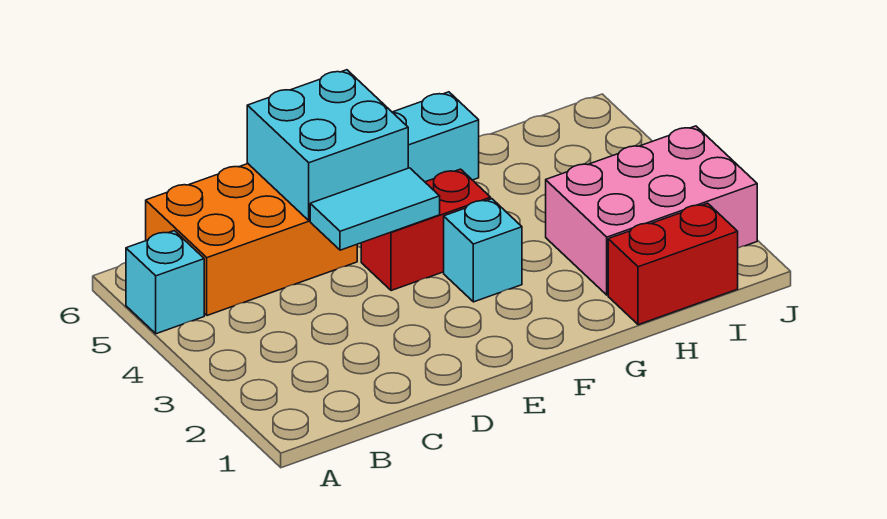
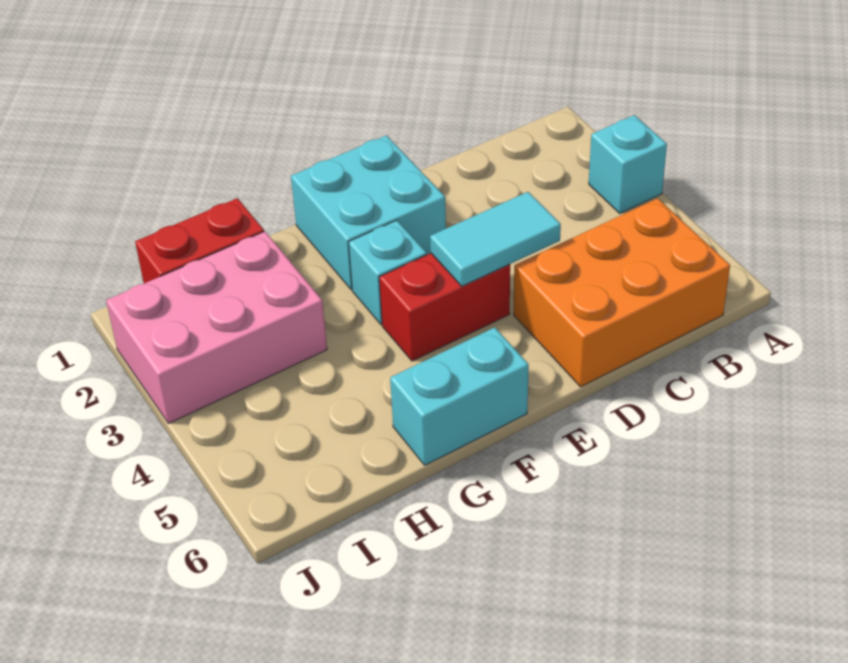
cyan 1x1 brick [126,231,204,334] -> cyan 1x1 brick moved to [589,115,667,213]
cyan 2x2 brick [247,70,408,221] -> cyan 2x2 brick moved to [291,135,446,290]

